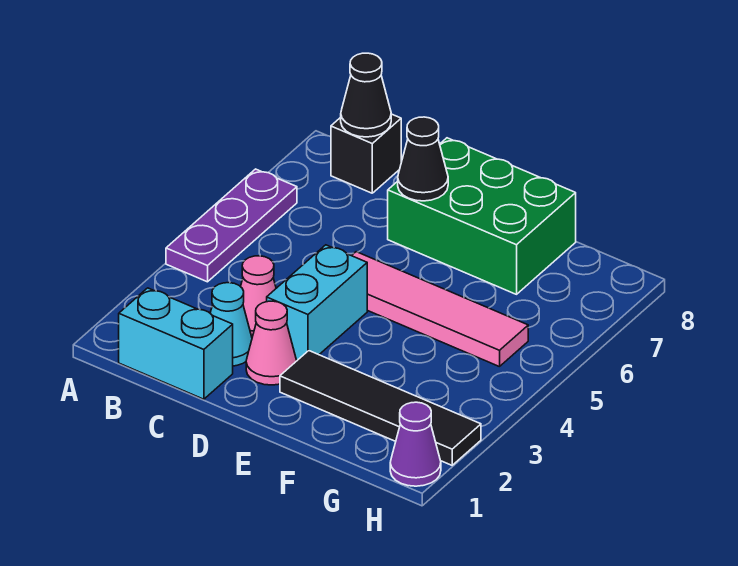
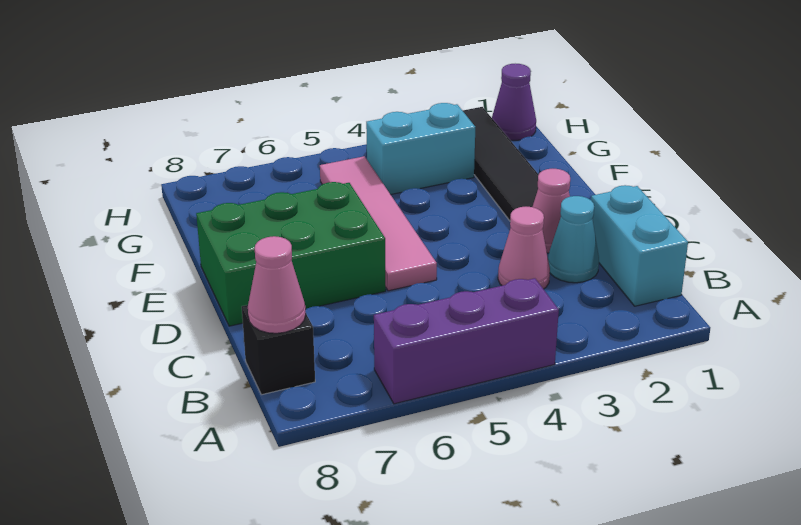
purple 1x3 plate [166,169,297,282] -> purple 1x3 brick [374,278,559,404]
black 1x1 cone [341,53,391,137] -> pink 1x1 cone [248,236,306,333]
cyan 1x2 brick [267,245,367,360] -> cyan 1x2 brick moved to [366,103,475,195]
green 2x3 brick [388,138,576,294] -> green 2x3 brick turned to [196,182,386,326]
black 1x1 cone [398,117,448,201] -> none

